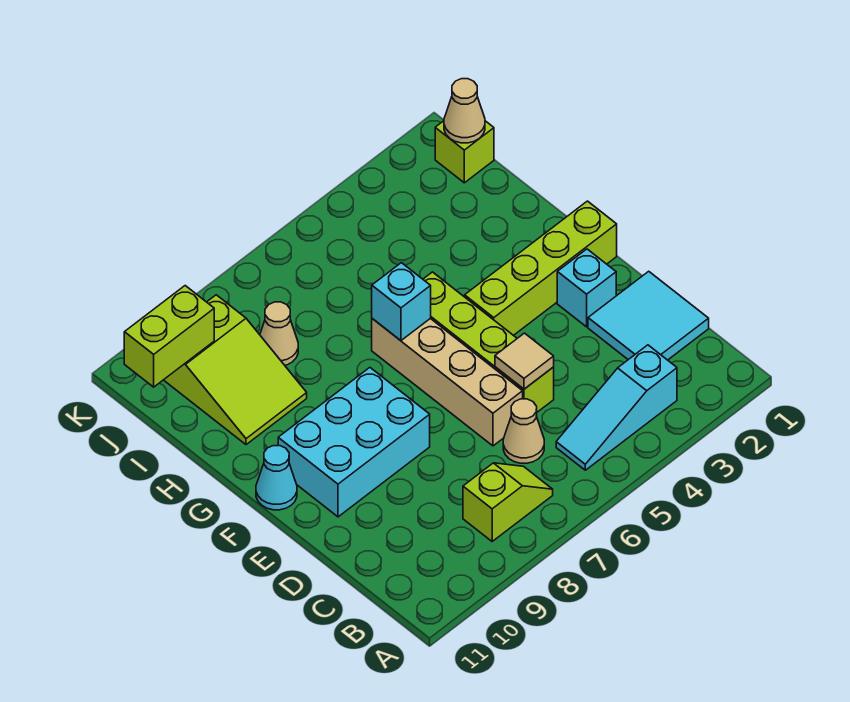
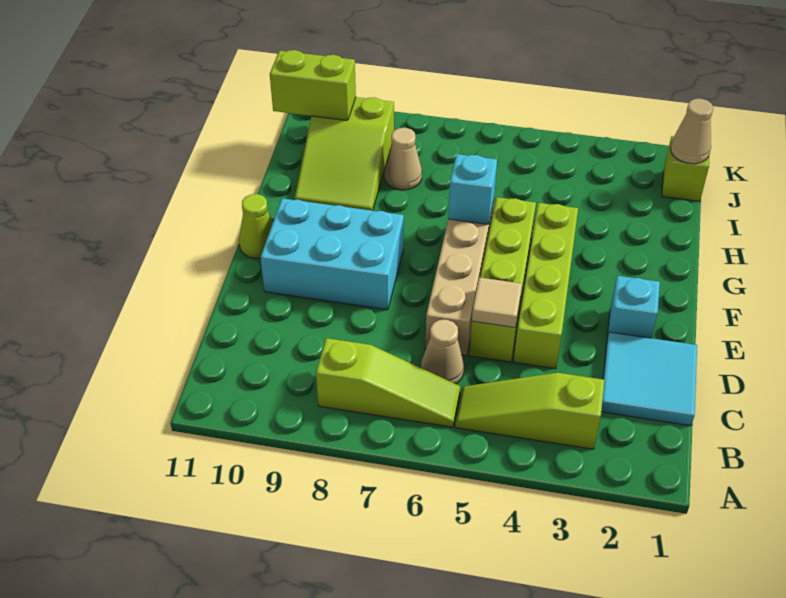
cyan 1x3 slope [556,345,677,470] -> lime 1x3 slope [455,373,604,449]
lime 1x2 slope [463,463,553,541] -> lime 1x3 slope [316,338,460,427]
lime 1x4 brick [465,201,617,336] -> lime 1x4 brick turned to [514,203,578,369]
cyan 1x1 cone [256,446,297,510] -> lime 1x1 cone [239,194,273,258]

